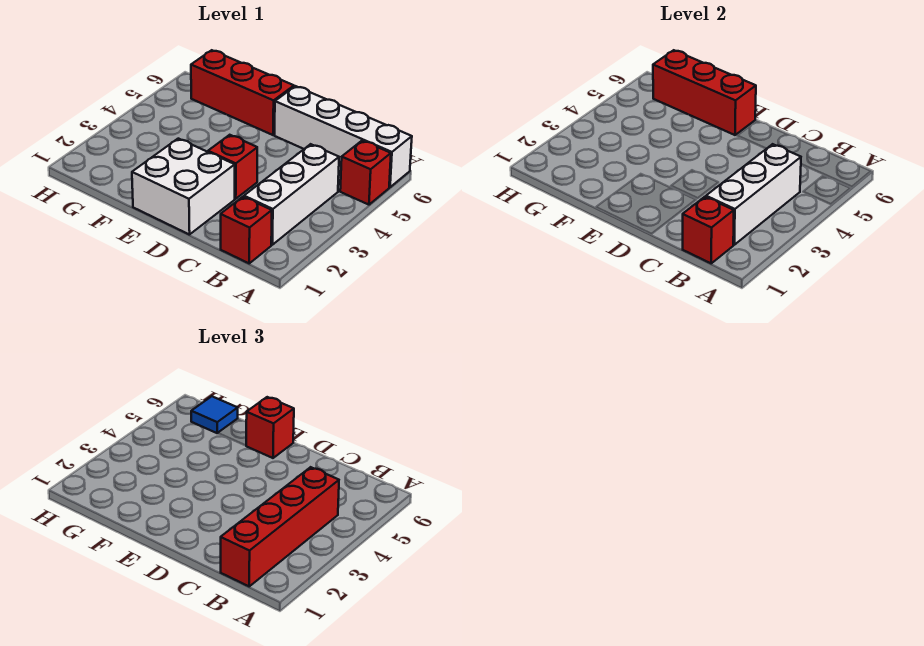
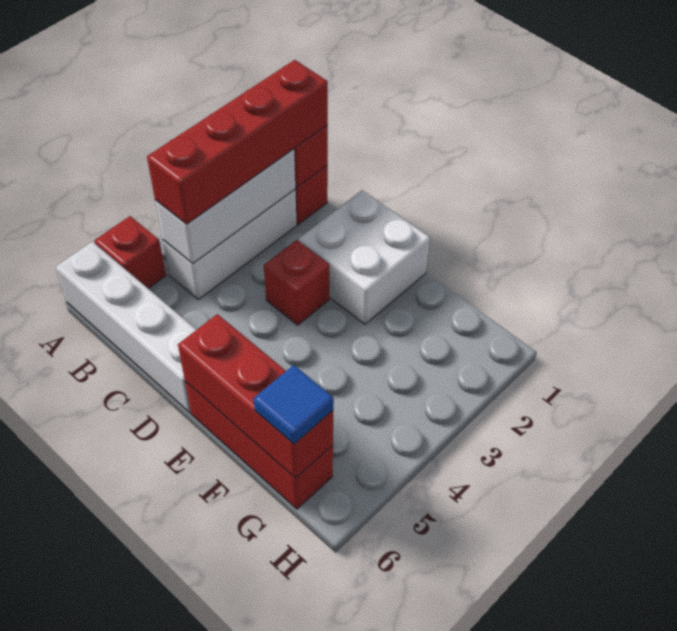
red 1x1 brick [246,397,294,458] -> none

